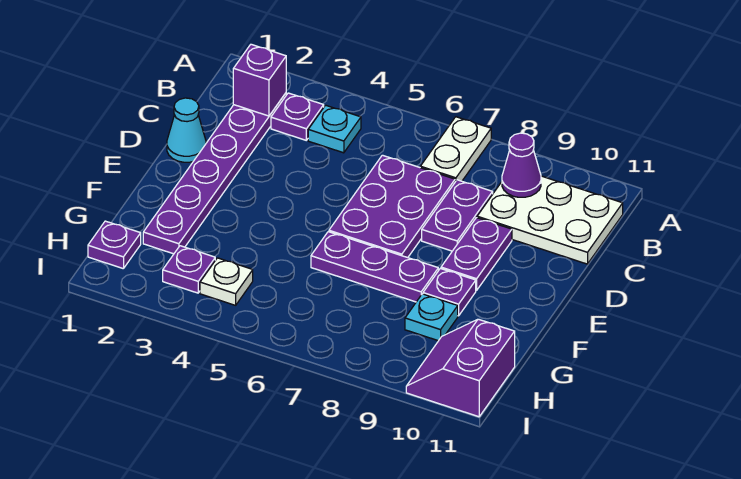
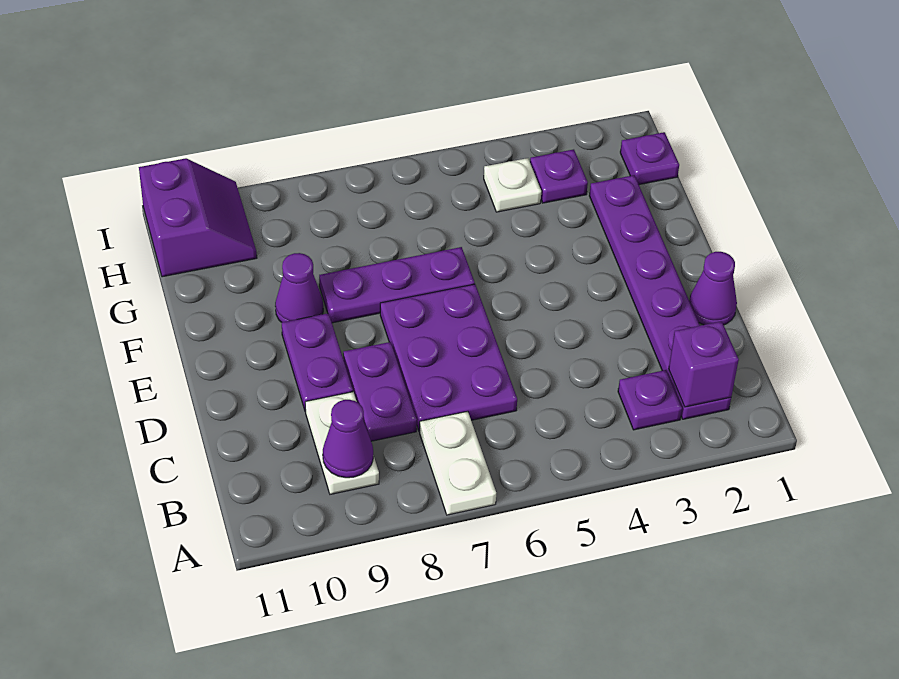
cyan 1x1 plate [308,105,361,153] -> none
white 2x3 plate [477,176,623,264] -> white 1x2 plate [305,392,379,494]
cyan 1x1 cone [167,98,206,162] -> purple 1x1 cone [689,252,737,325]
purple 1x1 plate [423,268,476,316] -> purple 1x1 cone [275,253,323,322]
cyan 1x1 plate [405,294,458,341] -> none

